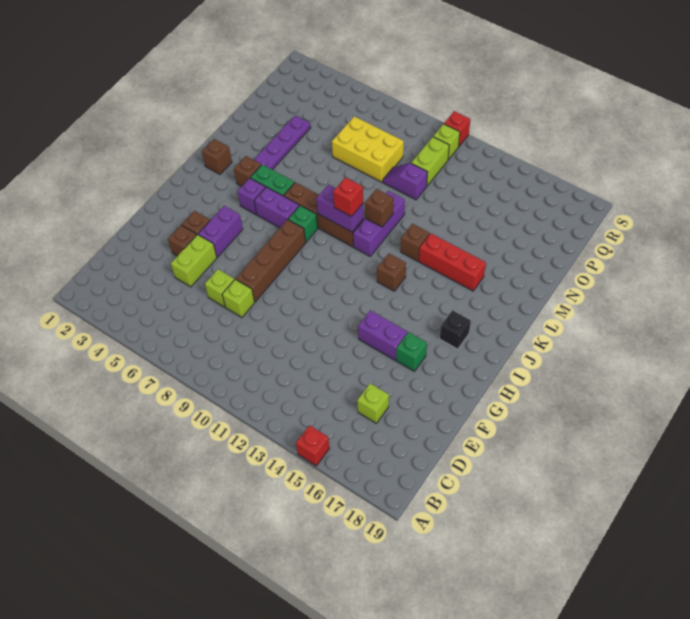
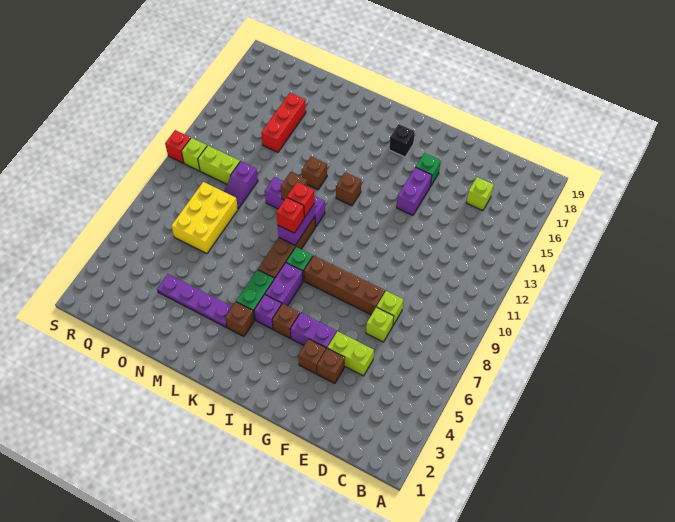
red 1x1 brick [296,425,330,466] -> red 1x1 brick moved to [276,197,304,233]
brown 1x1 brick [202,139,232,174] -> brown 1x1 brick moved to [272,304,300,338]
red 1x3 brick [419,233,486,291] -> red 1x3 brick moved to [261,93,306,152]

